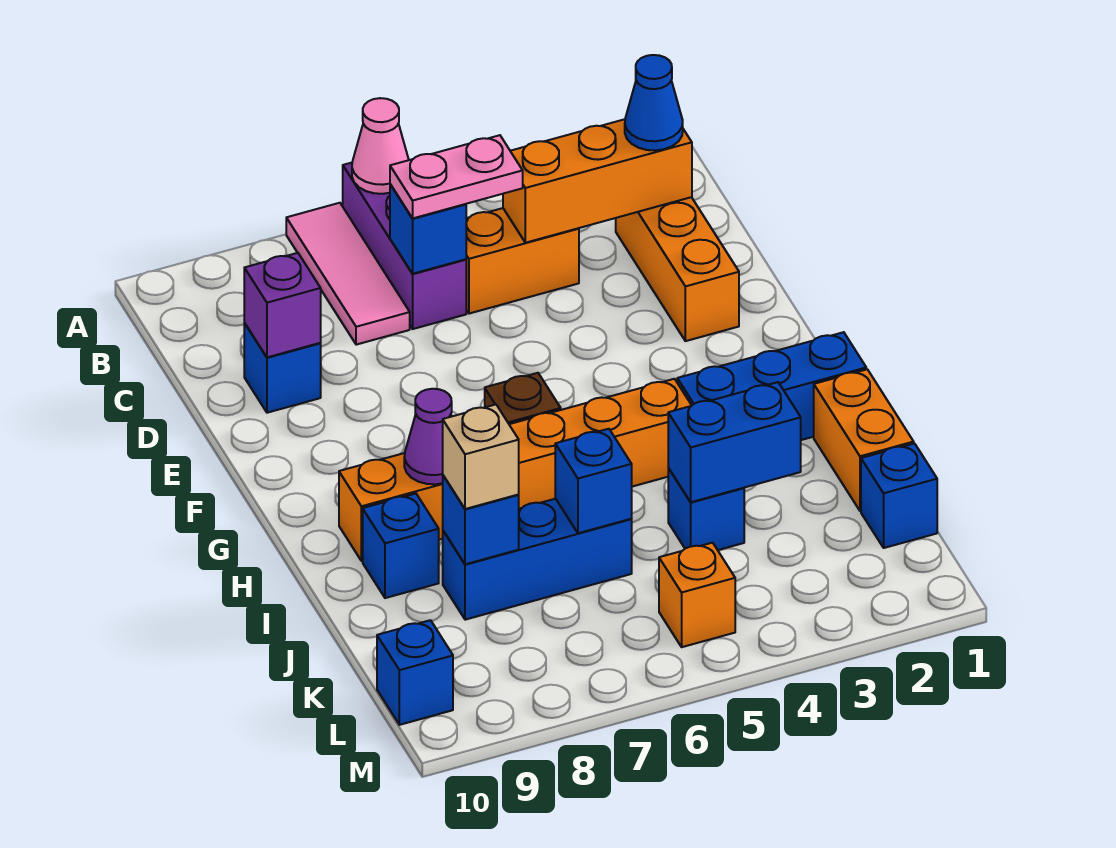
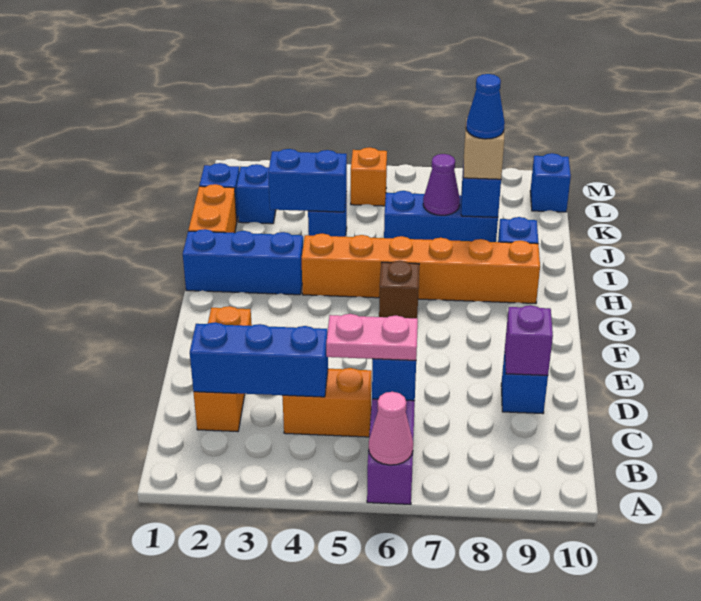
pink 1x3 tile [286,203,410,345] -> none
orange 1x3 brick [503,119,692,243] -> blue 1x3 brick [190,322,328,397]
blue 1x1 cone [625,55,683,151] -> blue 1x1 cone moved to [466,74,505,139]
purple 1x1 cone [404,389,452,484] -> purple 1x1 cone moved to [423,154,460,215]
blue 1x1 brick [555,429,632,533] -> blue 1x1 brick moved to [237,164,276,224]

